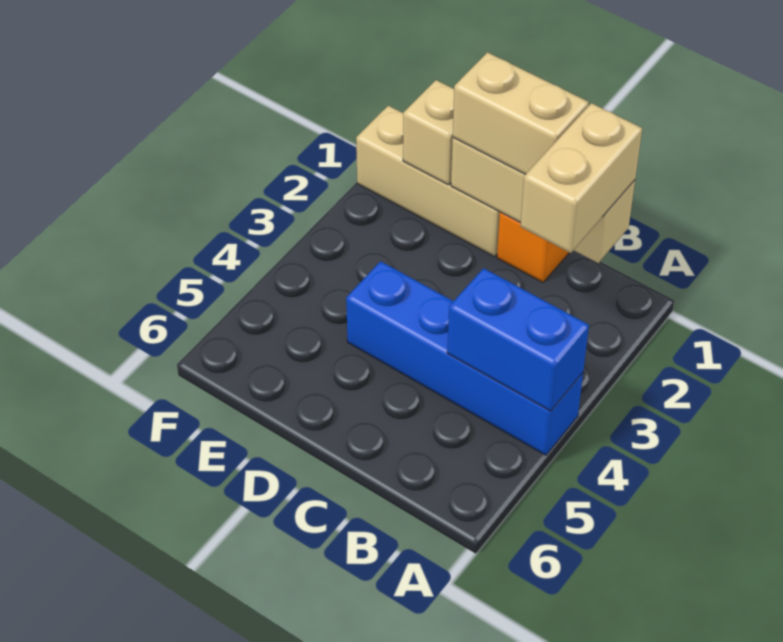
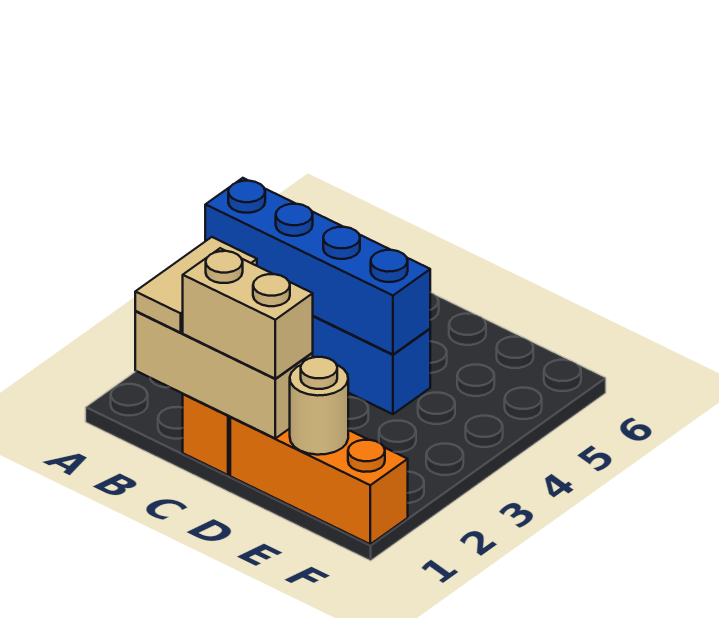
blue 1x2 brick [447,268,589,411] -> blue 1x4 brick [205,178,430,354]
tan 1x2 brick [520,103,642,253] -> tan 1x2 tile [135,237,257,333]
tan 1x3 brick [356,106,500,257] -> orange 1x3 brick [230,417,408,544]
tan 1x1 brick [403,80,454,185] -> tan 1x1 round brick [290,357,348,455]

